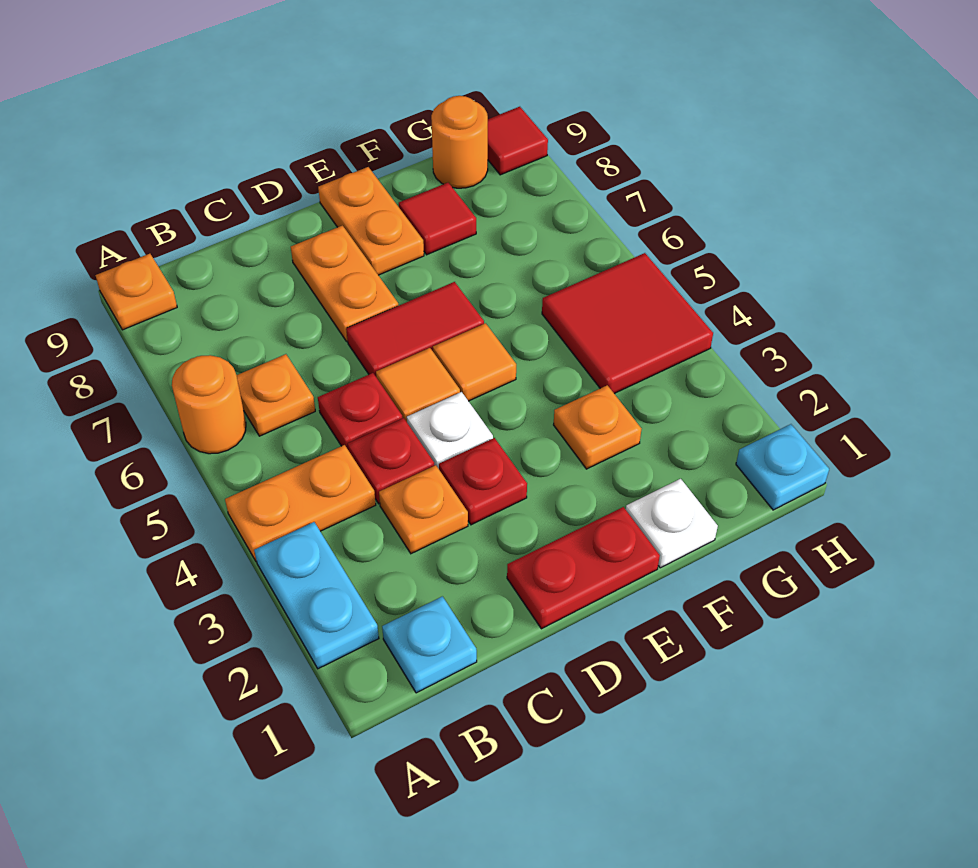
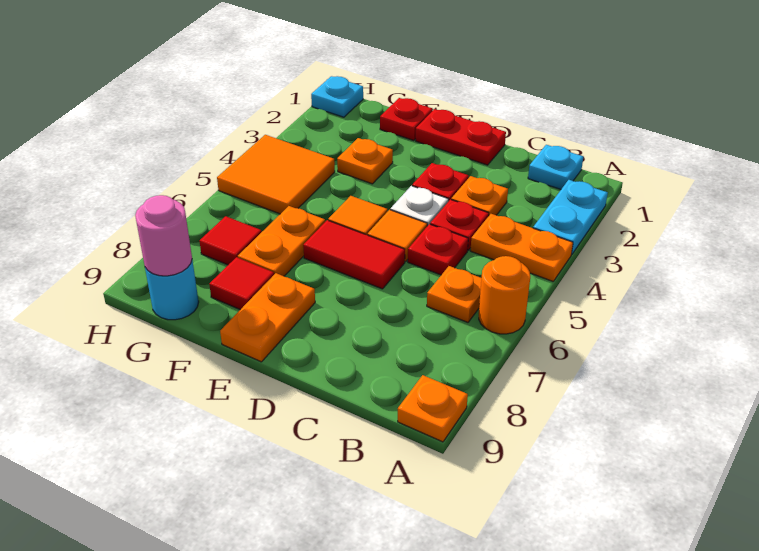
orange 1x2 plate [291,225,398,341] -> orange 1x2 plate moved to [238,206,325,276]
white 1x1 plate [626,479,718,568] -> red 1x1 plate [380,98,433,140]
red 2x2 tile [542,253,713,394] -> orange 2x2 tile [217,135,335,214]
orange 1x1 round brick [431,96,488,188] -> cyan 1x1 round brick [145,261,199,320]
none -> pink 1x1 round brick [135,195,192,276]
red 1x1 tile [488,107,548,175] -> red 1x1 tile moved to [200,216,262,265]

